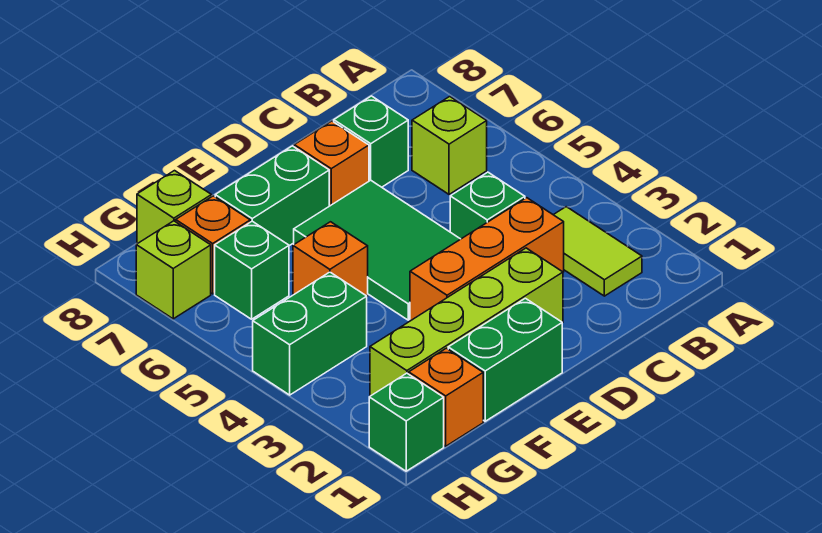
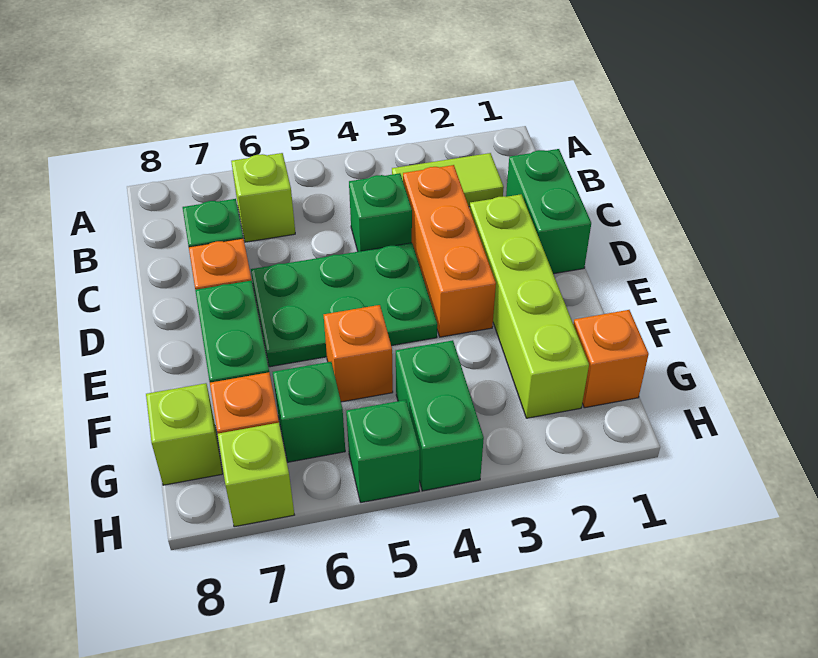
green 2x3 tile [294,180,460,320] -> green 2x3 plate [251,243,437,367]
green 1x2 brick [448,298,562,421] -> green 1x2 brick moved to [506,149,591,274]
green 1x1 brick [369,373,444,471] -> green 1x1 brick moved to [346,400,420,503]

